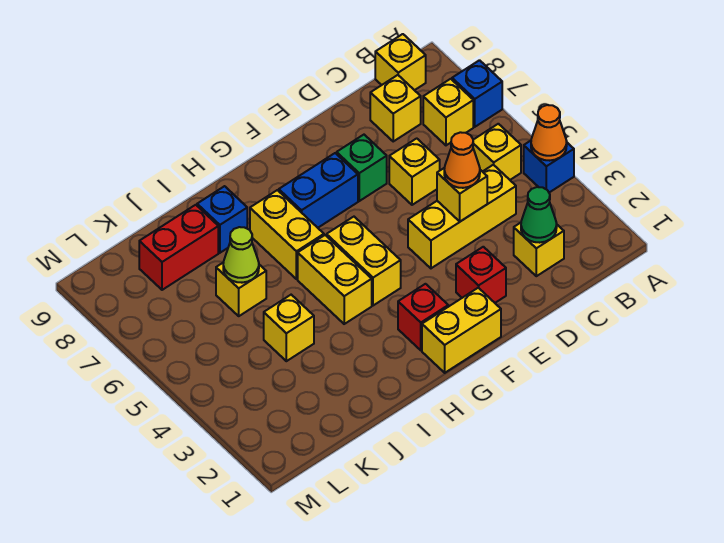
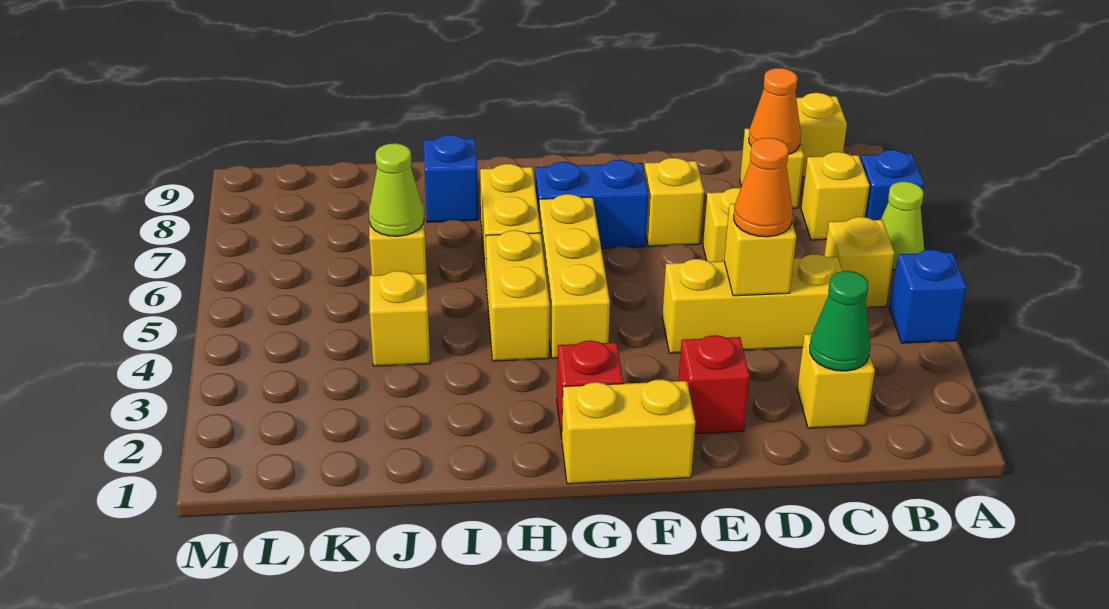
orange 1x1 cone [531,105,567,161] -> orange 1x1 cone moved to [749,68,801,154]
none -> lime 1x1 cone [881,182,924,270]
green 1x1 brick [337,135,387,201] -> yellow 1x1 brick [644,158,704,246]
yellow 1x2 brick [327,217,401,306] -> yellow 1x3 brick [539,194,610,358]
red 1x2 brick [139,205,218,290] -> none

